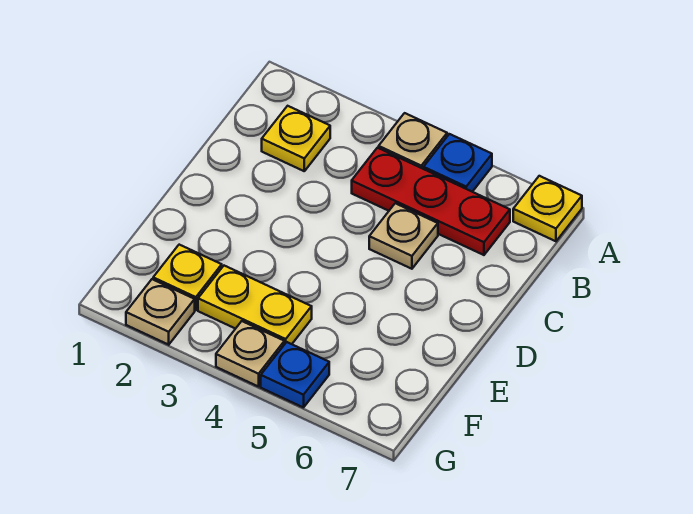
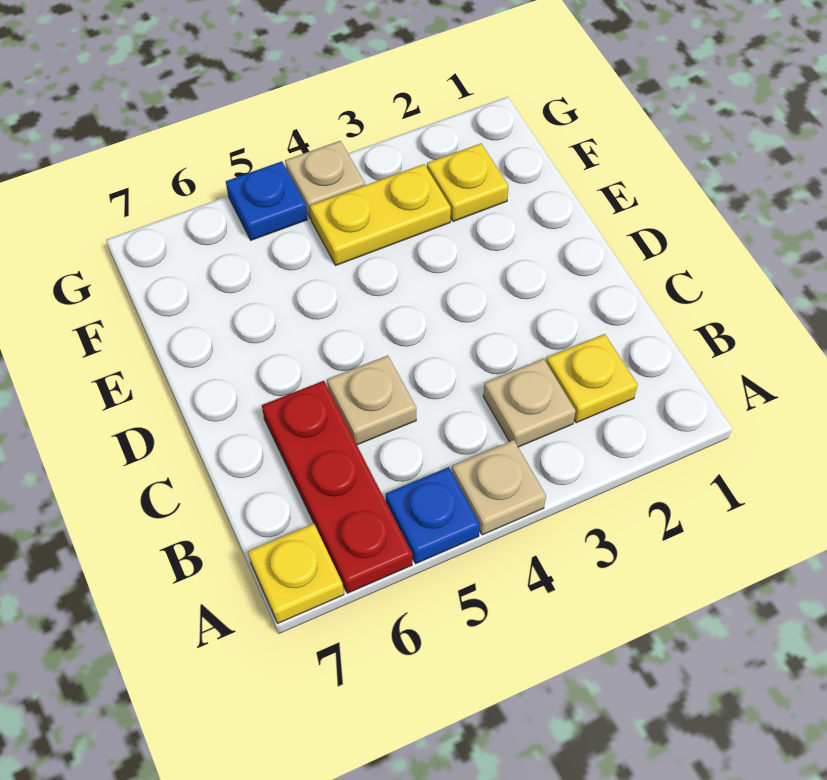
red 1x3 plate [352,148,510,255] -> red 1x3 plate turned to [262,381,412,593]
tan 1x1 plate [126,279,195,345] -> tan 1x1 plate moved to [483,359,576,447]

